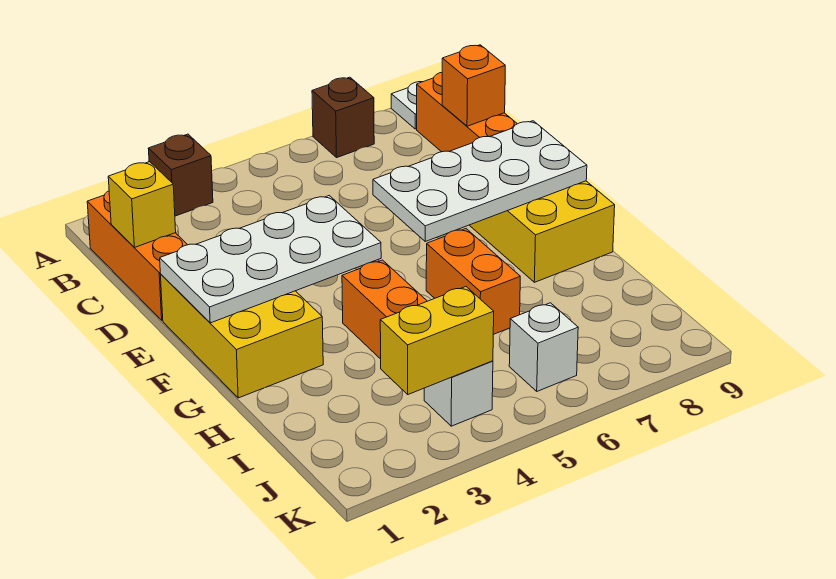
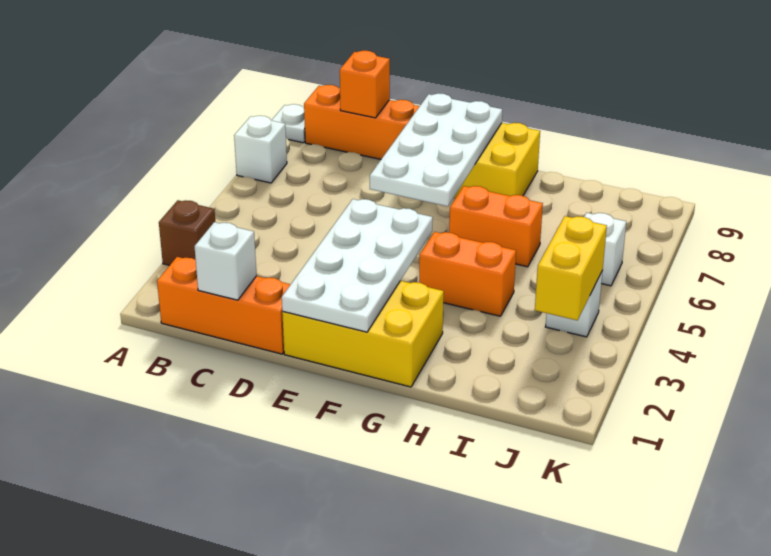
brown 1x1 brick [312,77,374,157] -> white 1x1 brick [234,116,287,183]
yellow 1x1 brick [108,162,176,247] -> white 1x1 brick [194,222,257,300]

